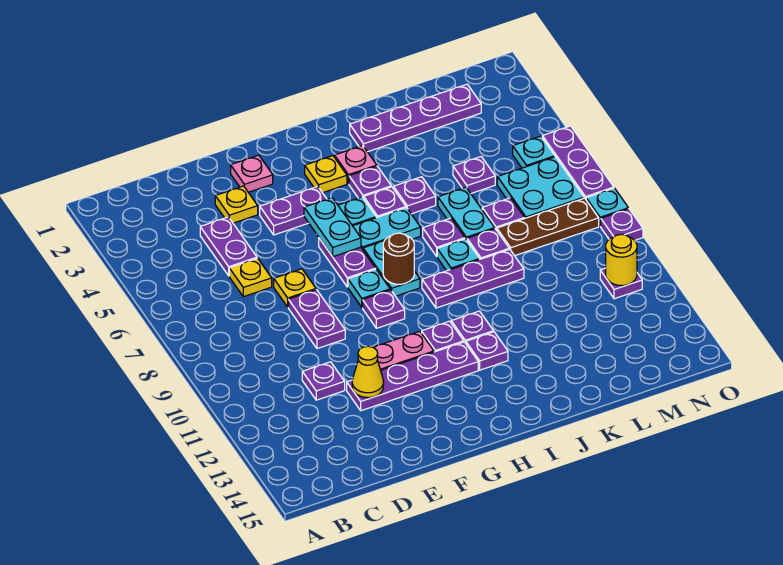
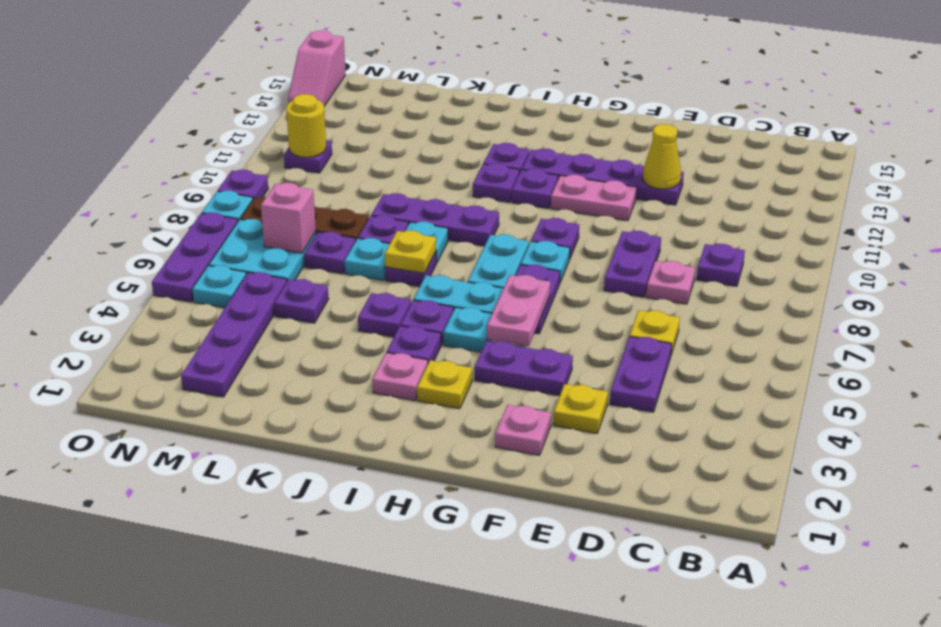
none -> pink 1x1 plate [646,261,695,304]
purple 1x1 plate [302,362,345,400] -> purple 1x1 plate moved to [697,244,745,286]
yellow 1x1 plate [274,269,316,307] -> yellow 1x1 plate moved to [385,231,436,273]
cyan 1x2 plate [304,198,361,257] -> pink 1x2 plate [487,275,550,346]
brown 1x1 round brick [383,233,414,284] -> none
purple 1x4 plate [350,84,481,152] -> purple 1x4 plate turned to [181,272,287,397]
cyan 1x2 plate [438,187,495,240] -> cyan 1x1 plate [345,238,390,280]
none -> pink 1x1 brick [261,183,316,253]
none -> pink 1x2 slope [288,31,346,106]

